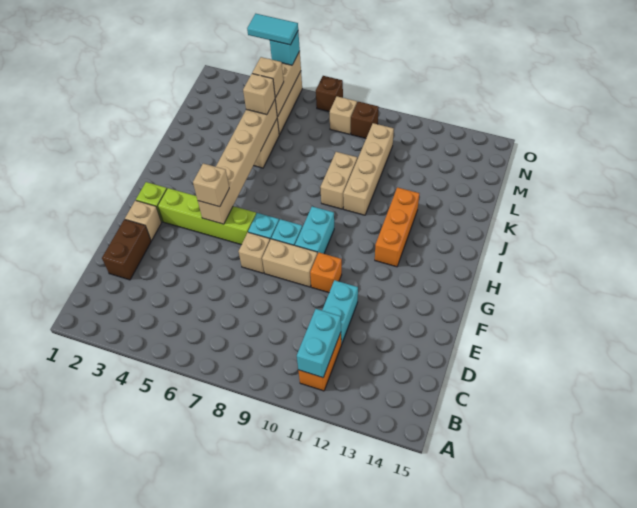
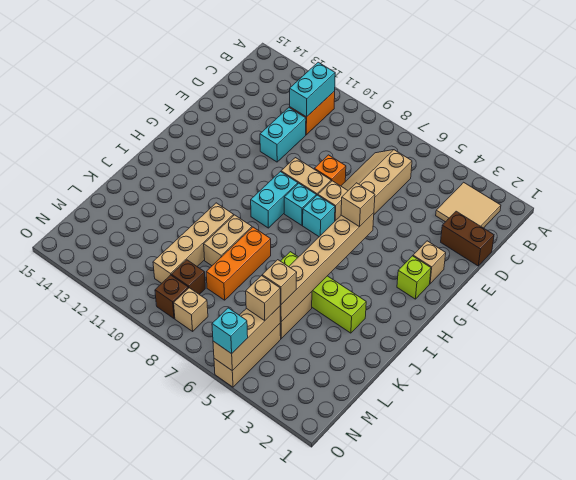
none -> tan 2x2 tile [436,182,501,228]
none -> tan 2x3 slope [341,150,412,214]
brown 1x2 brick [102,219,151,280] -> brown 1x2 brick turned to [441,211,494,266]
orange 1x1 brick [310,253,342,293] -> orange 1x1 brick moved to [314,155,346,186]
lime 1x4 brick [158,188,256,245] -> lime 1x4 brick moved to [281,252,366,333]
orange 1x3 brick [375,187,419,267] -> orange 1x3 brick moved to [206,227,271,300]
cyan 1x2 tile [247,14,298,45] -> none
brown 1x1 brick [316,76,343,112] -> brown 1x1 brick moved to [171,260,205,294]

